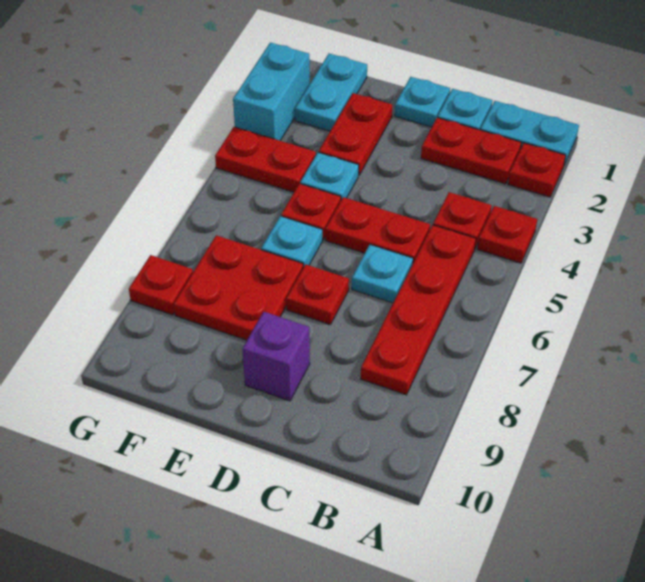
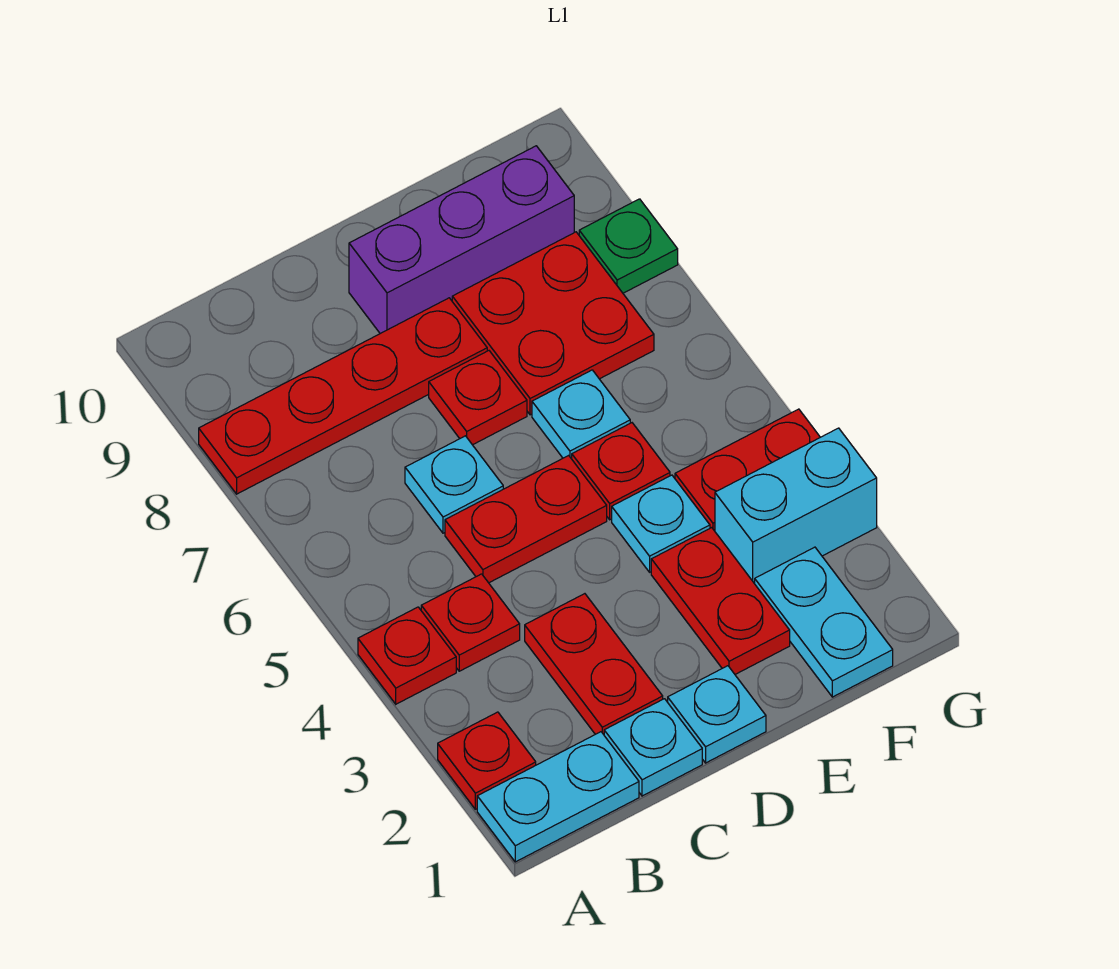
red 1x2 plate [421,118,521,184] -> red 1x2 plate turned to [525,594,663,735]
red 1x4 plate [361,225,476,395] -> red 1x4 plate turned to [199,298,487,494]
purple 1x1 brick [242,312,310,401] -> purple 1x3 brick [349,146,574,334]
cyan 1x2 brick [233,42,310,141] -> cyan 1x2 brick turned to [715,428,877,584]
red 1x1 plate [129,255,193,315] -> green 1x1 plate [579,199,678,293]

